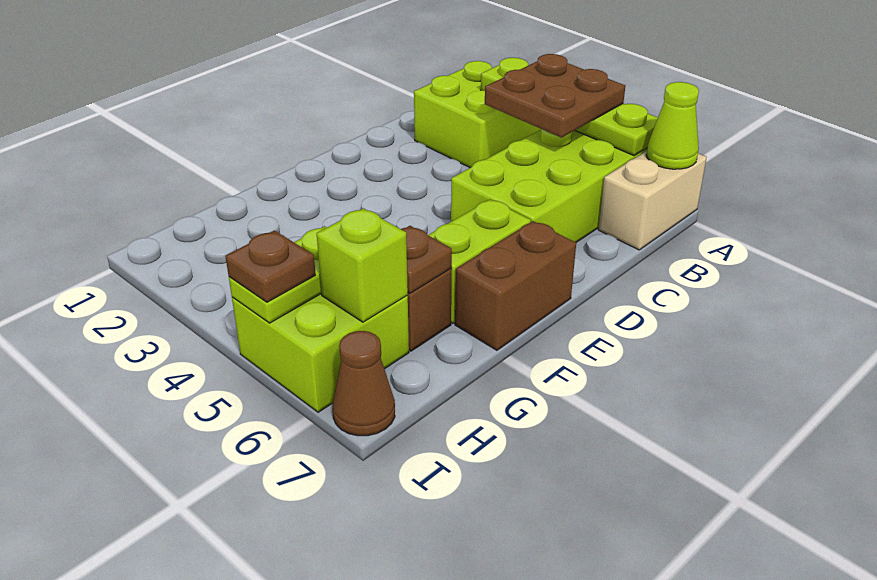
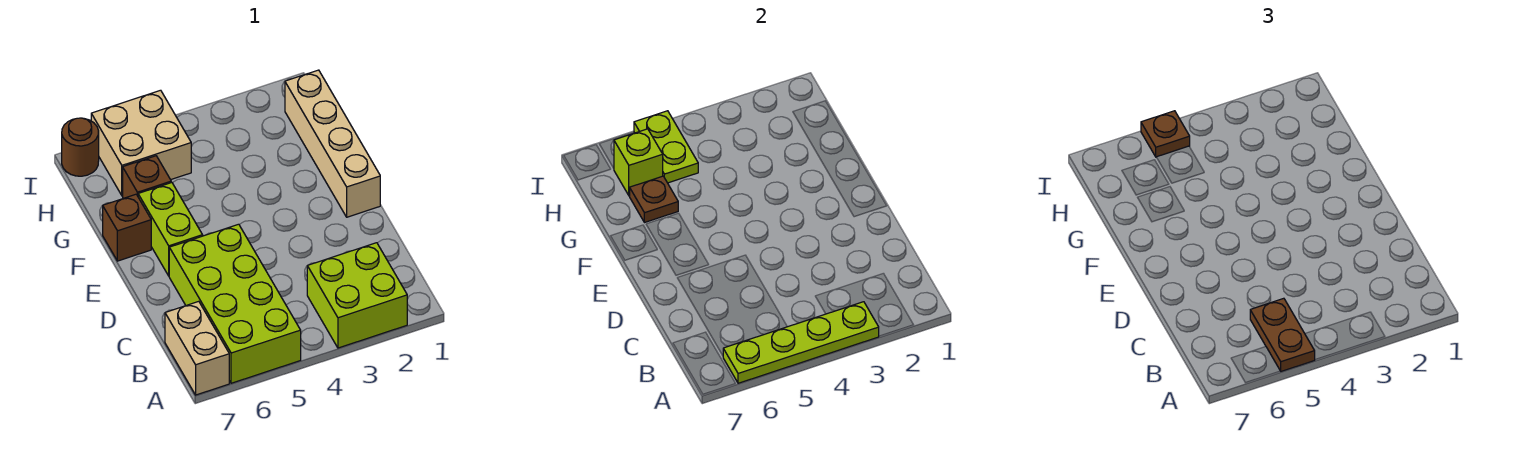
brown 2x2 plate [485,54,625,138] -> brown 1x2 plate [1250,298,1315,371]
lime 1x1 cone [646,82,699,169] -> none
none -> tan 1x4 brick [285,70,380,217]
brown 1x2 brick [455,221,576,350] -> brown 1x1 brick [103,194,151,261]
lime 2x2 brick [232,293,409,412] -> tan 2x2 brick [91,90,191,196]
brown 1x1 cone [332,331,395,436] -> brown 1x1 round brick [62,118,99,176]

